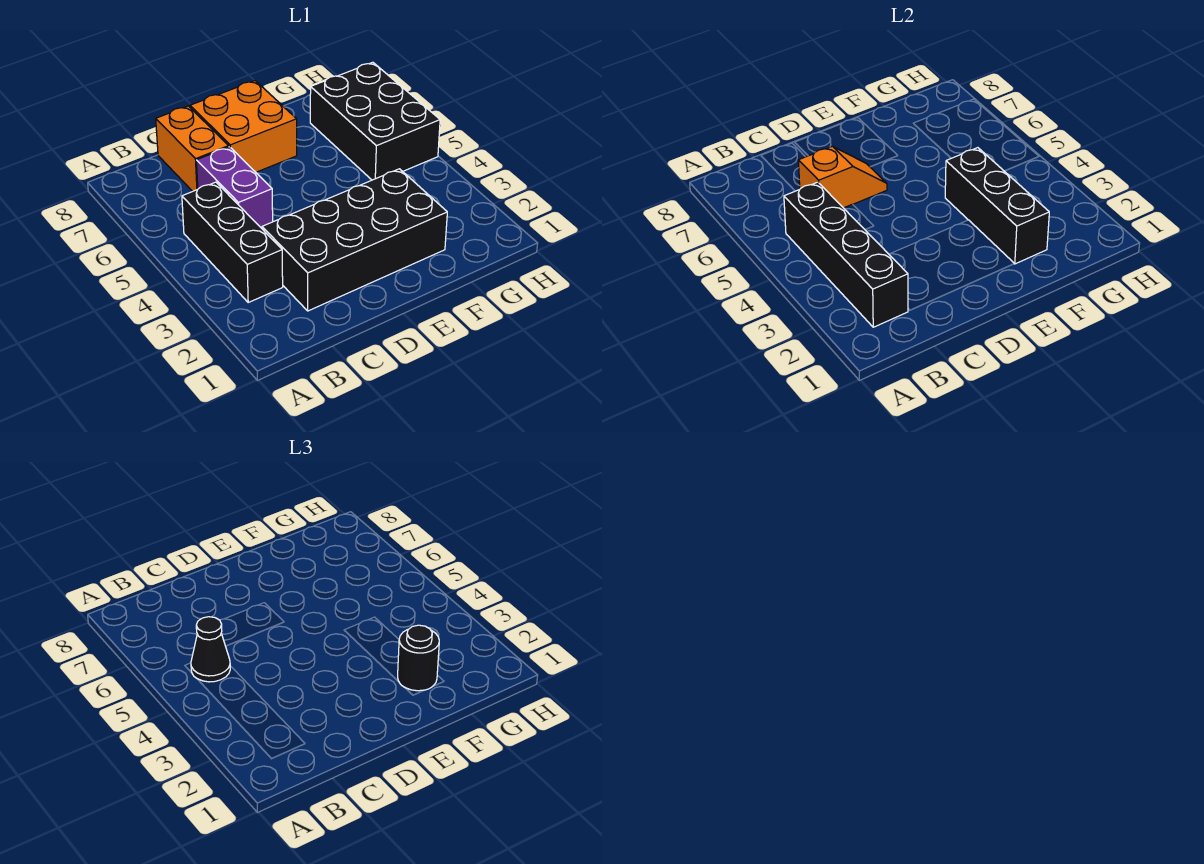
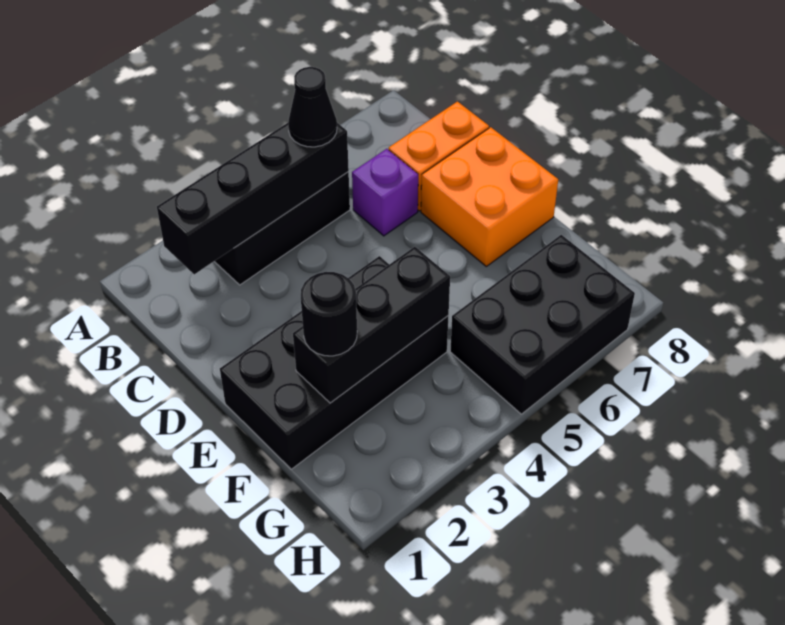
black 2x4 brick [262,169,447,311] -> black 2x4 brick turned to [220,256,448,469]
purple 1x2 brick [196,147,273,228] -> purple 1x1 brick [352,149,418,236]
orange 1x2 slope [798,146,887,208] -> none

